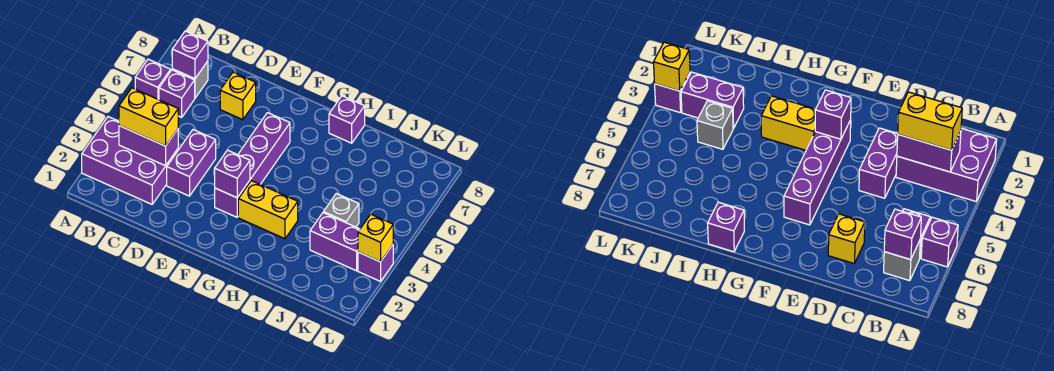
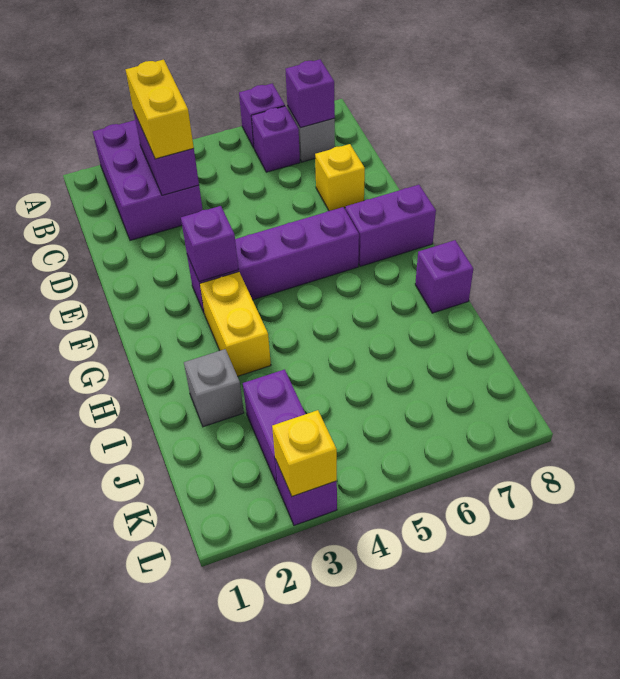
purple 1x2 brick [167,130,216,196] -> purple 1x2 brick moved to [345,185,436,266]
grey 1x1 brick [323,193,359,227] -> grey 1x1 brick moved to [184,349,244,427]

